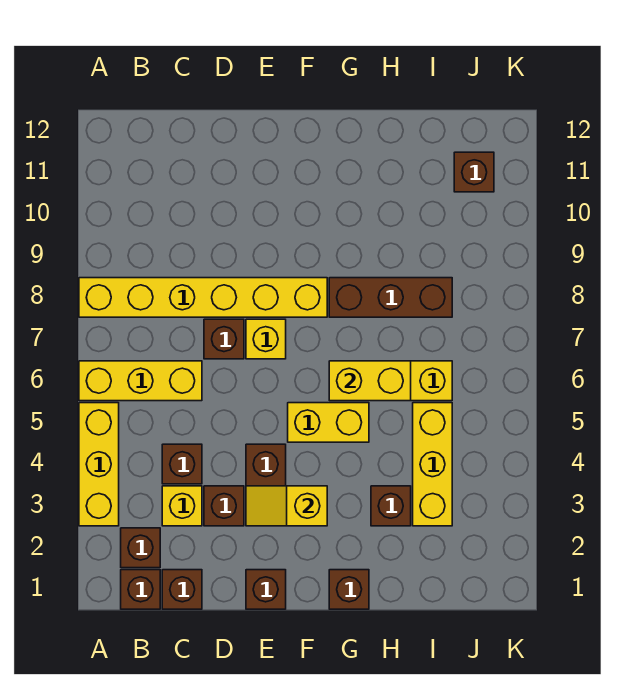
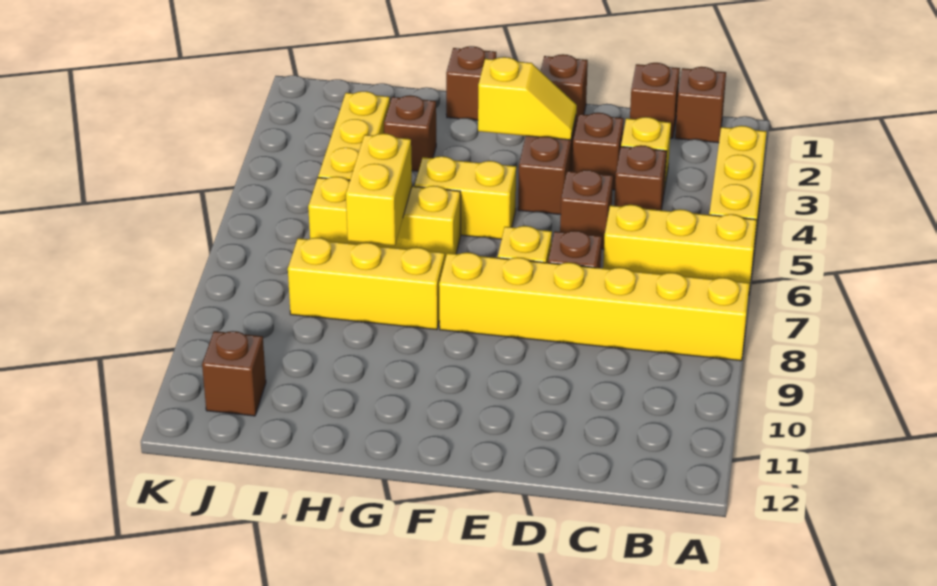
brown 1x1 brick [121,528,160,568] -> brown 1x1 brick moved to [560,170,613,249]
yellow 1x2 brick [329,361,411,401] -> yellow 1x2 brick turned to [346,133,412,246]
brown 1x3 brick [329,278,452,317] -> yellow 1x3 brick [288,238,445,330]

